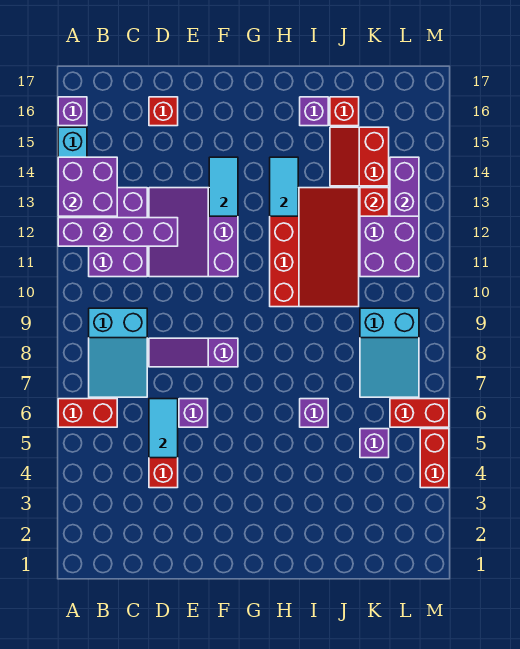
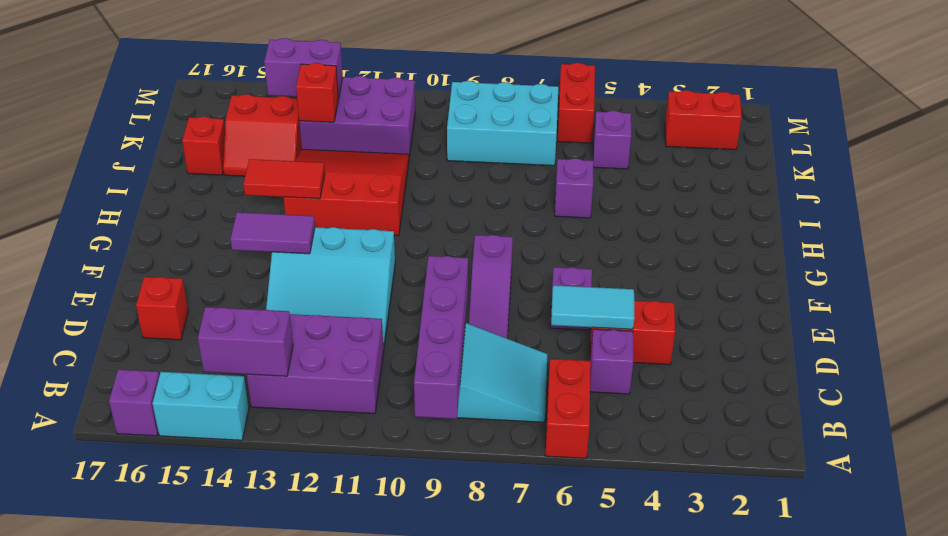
purple 1x4 brick [58,218,178,246] -> purple 1x4 brick moved to [414,256,468,419]
purple 2x2 brick [58,157,117,216] -> purple 1x2 brick [198,307,293,376]
purple 3x3 slope [149,188,238,277] -> cyan 3x3 slope [266,227,395,350]
cyan 1x2 tile [209,157,238,216] -> purple 1x2 tile [231,212,315,254]
red 3x4 slope [270,188,359,307] -> red 3x3 slope [283,149,409,236]
cyan 1x2 tile [270,157,298,216] -> red 1x2 tile [243,159,325,199]
purple 1x1 brick [300,97,328,126] -> purple 1x1 brick moved to [590,329,633,394]
cyan 2x3 slope [360,308,419,397] -> cyan 2x3 brick [447,81,558,166]
red 1x2 brick [420,429,449,488] -> red 1x2 brick moved to [665,90,742,150]

